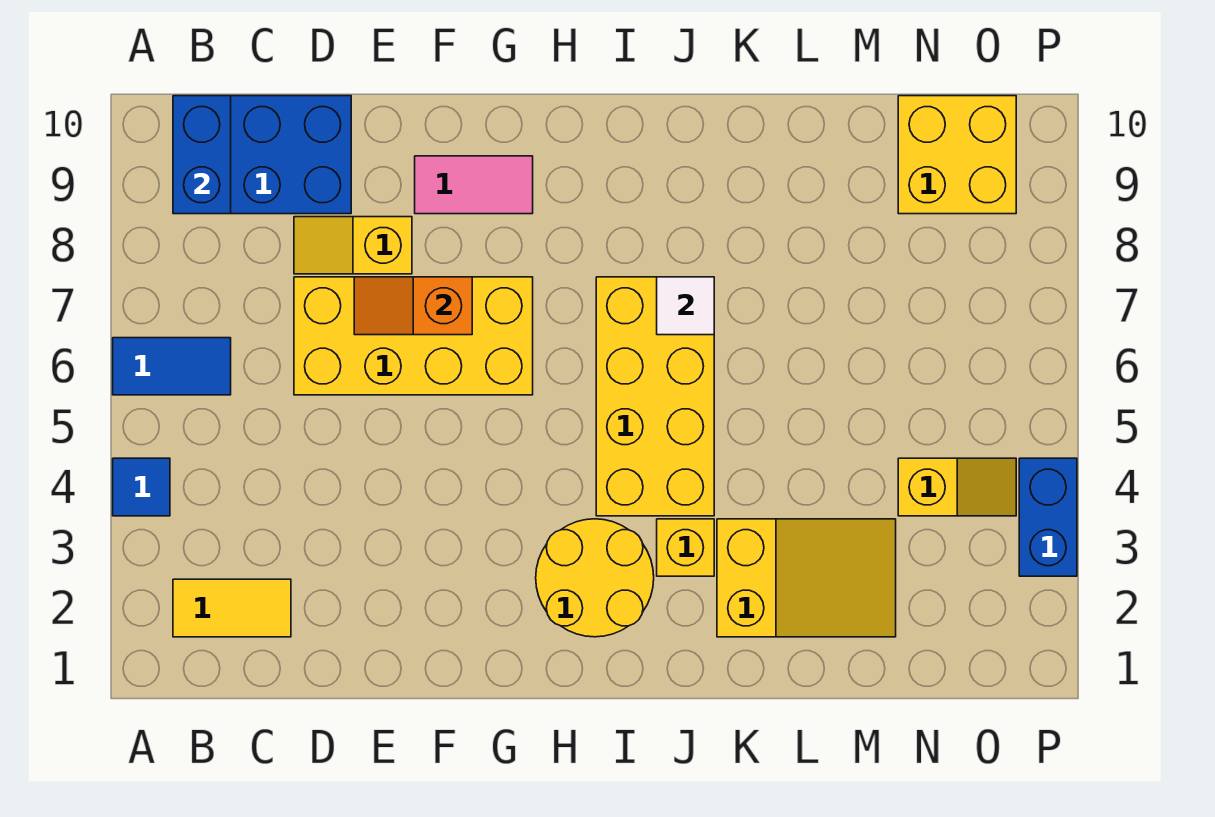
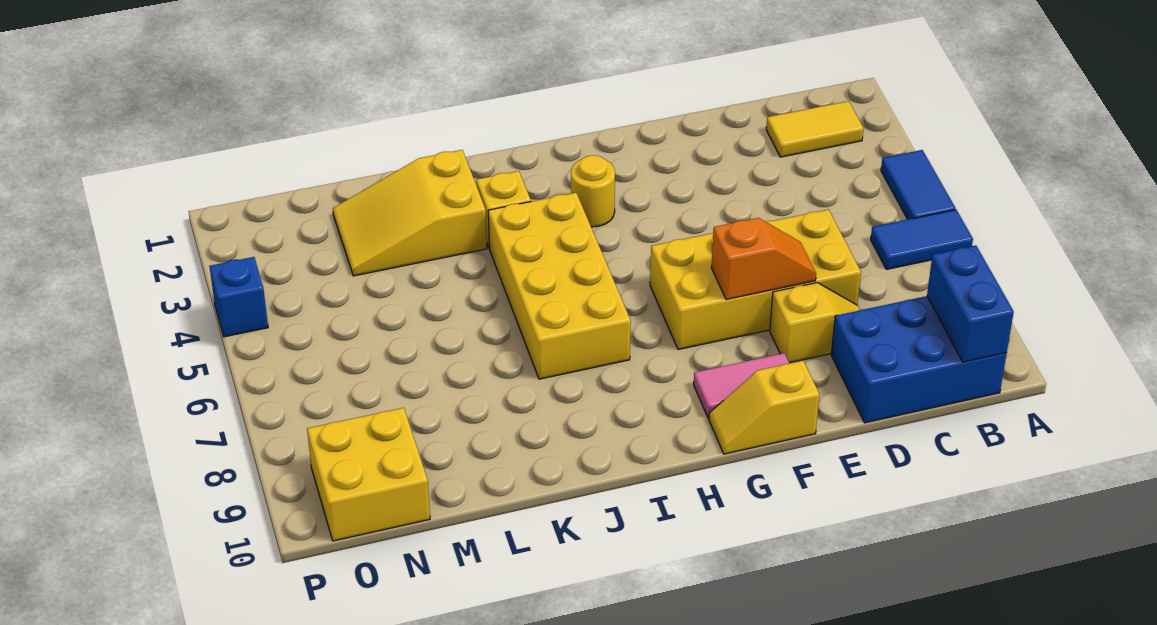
blue 1x1 tile [113,458,170,516] -> blue 1x2 tile [881,150,955,219]
yellow 2x2 round brick [536,519,654,637] -> yellow 1x1 round brick [571,155,615,227]
white 1x1 tile [657,277,714,335] -> none
yellow 1x2 slope [898,458,1016,516] -> yellow 1x2 slope moved to [709,361,819,454]
blue 1x2 brick [1019,458,1077,576] -> blue 1x1 brick [209,257,268,337]

